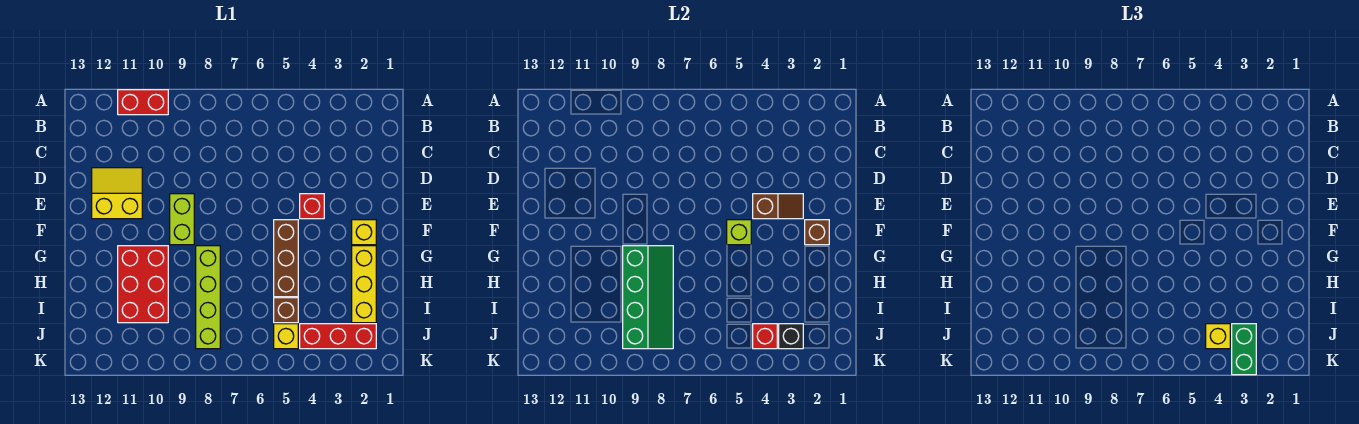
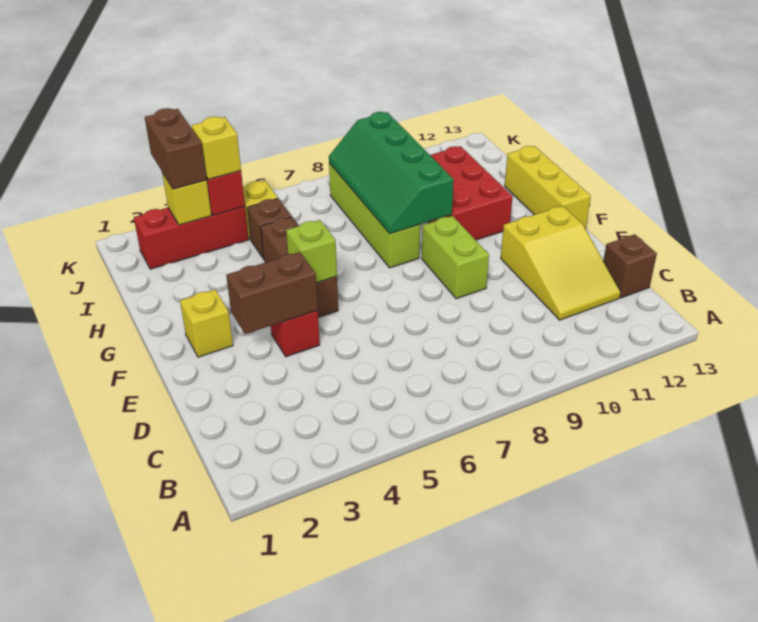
red 1x2 brick [118,90,168,115] -> none
yellow 2x2 slope [92,168,142,219] -> yellow 2x3 slope [501,206,621,320]
brown 1x2 slope [753,194,803,219] -> brown 1x2 brick [226,252,318,334]
brown 1x1 brick [805,220,829,245] -> brown 1x1 brick moved to [603,234,657,298]
yellow 1x3 brick [352,246,376,323] -> yellow 1x3 brick moved to [505,146,591,229]
black 1x1 brick [779,324,803,349] -> yellow 1x1 brick [162,173,211,225]
green 1x2 brick [1232,324,1256,375] -> brown 1x2 brick [145,108,207,189]

